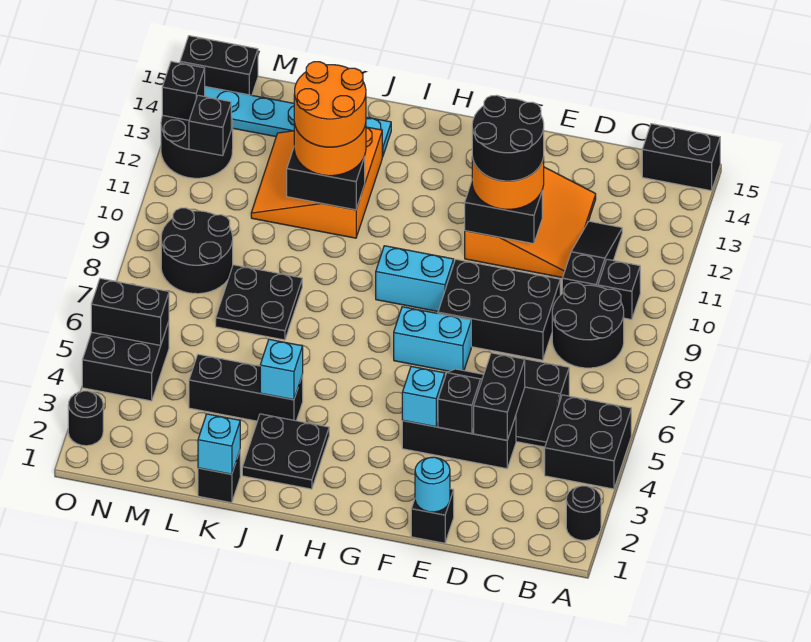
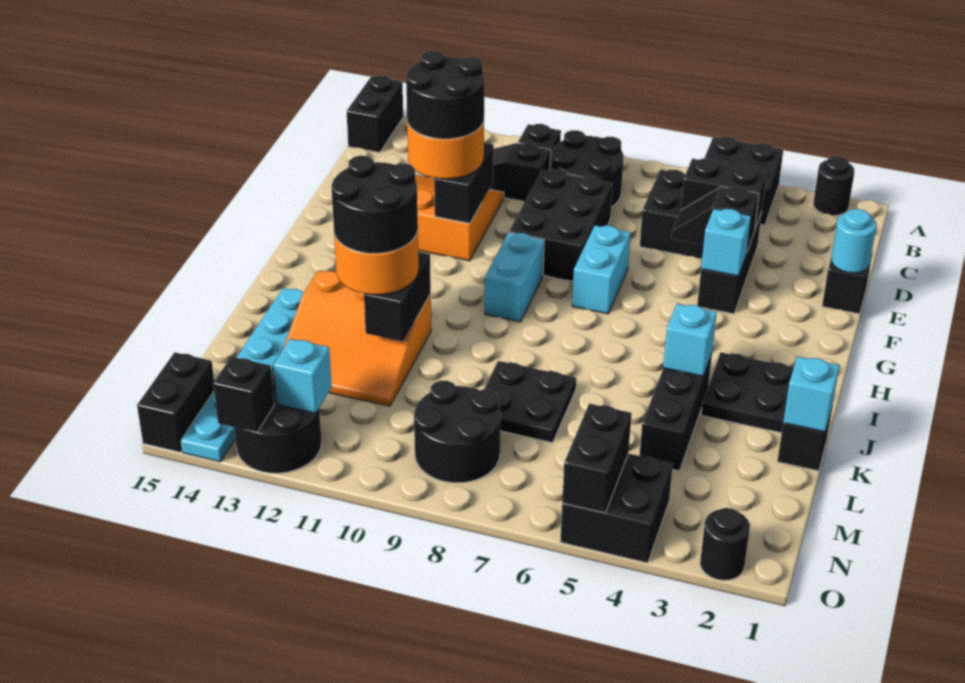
orange 2x2 round brick [294,62,366,147] -> black 2x2 round brick [332,156,418,253]
black 1x1 brick [189,95,231,156] -> cyan 1x1 brick [273,339,332,413]

